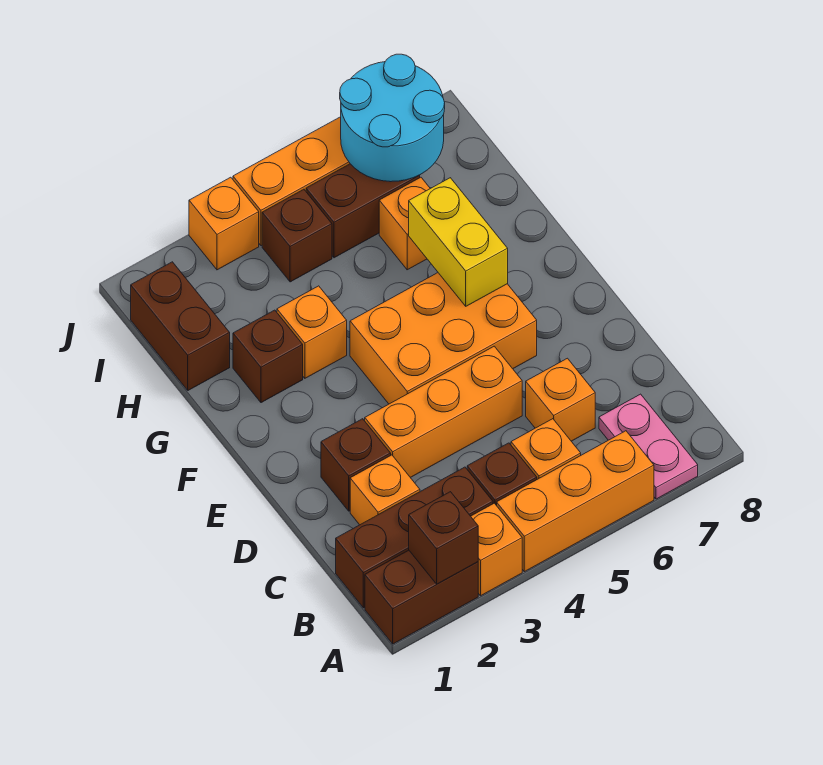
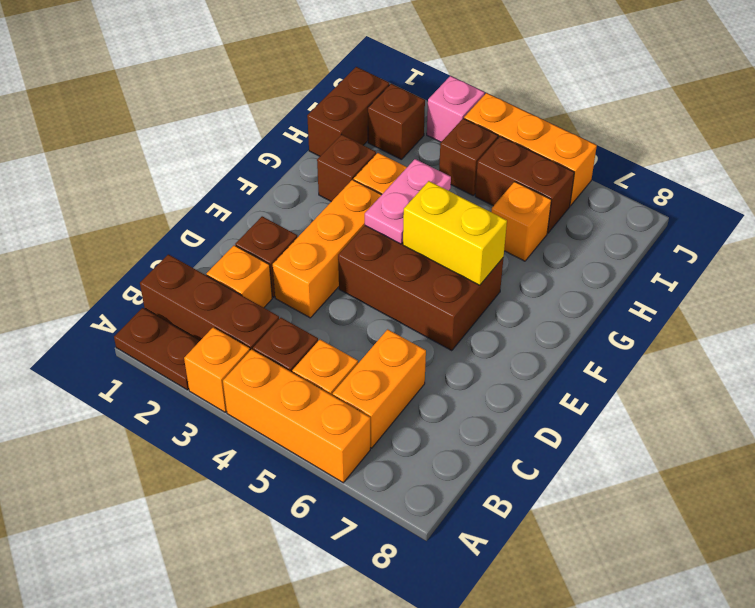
brown 1x2 brick [365,550,478,644] -> brown 1x2 plate [114,308,200,390]
brown 1x1 brick [409,492,478,584] -> brown 1x1 brick moved to [368,84,425,159]
pink 1x2 plate [599,394,698,499] -> pink 1x2 plate moved to [365,159,451,244]
orange 1x1 brick [526,358,595,441] -> orange 1x2 brick [333,329,426,448]
orange 1x3 brick [365,346,522,478] -> orange 1x3 brick turned to [273,180,381,318]
orange 2x3 brick [350,273,537,404] -> brown 2x3 brick [338,226,503,351]
yellow 1x2 brick [409,178,508,306] -> yellow 1x2 brick turned to [403,181,507,285]
cyan 2x2 round brick [340,54,445,182] -> none
orange 1x1 brick [189,177,259,270] -> pink 1x1 brick [427,76,485,142]

